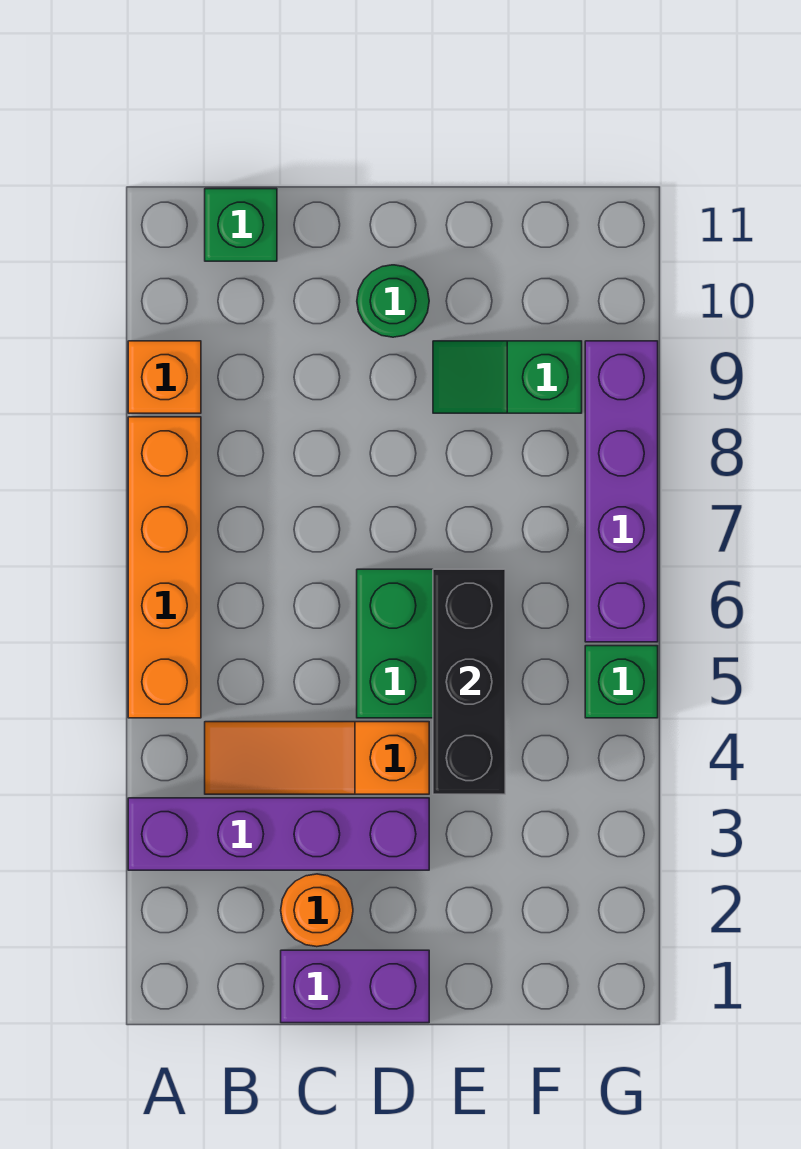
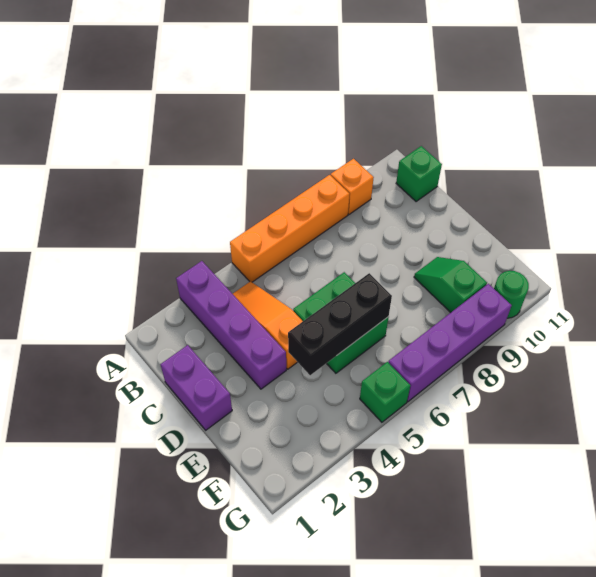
orange 1x1 round brick [281,874,353,947] -> none
green 1x1 round brick [357,265,429,337] -> green 1x1 round brick moved to [494,271,529,318]

